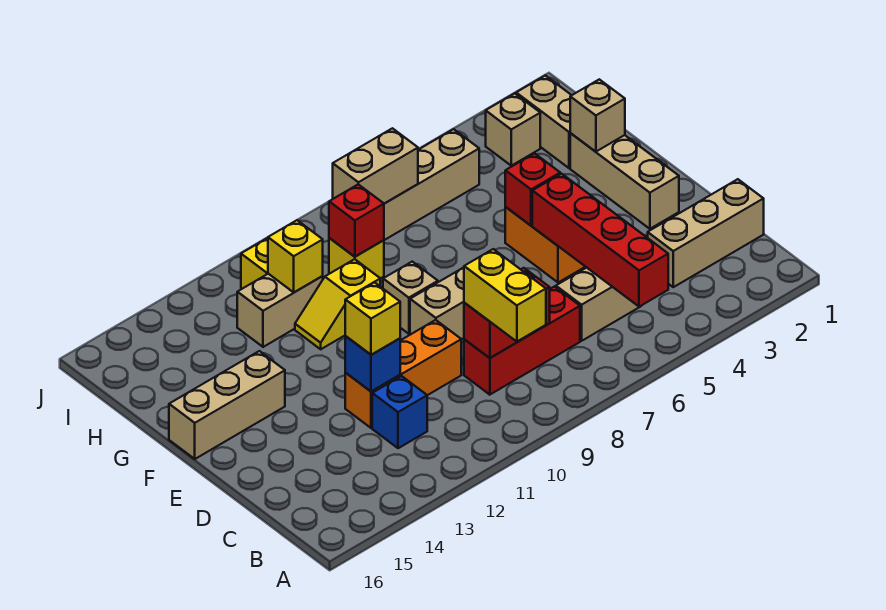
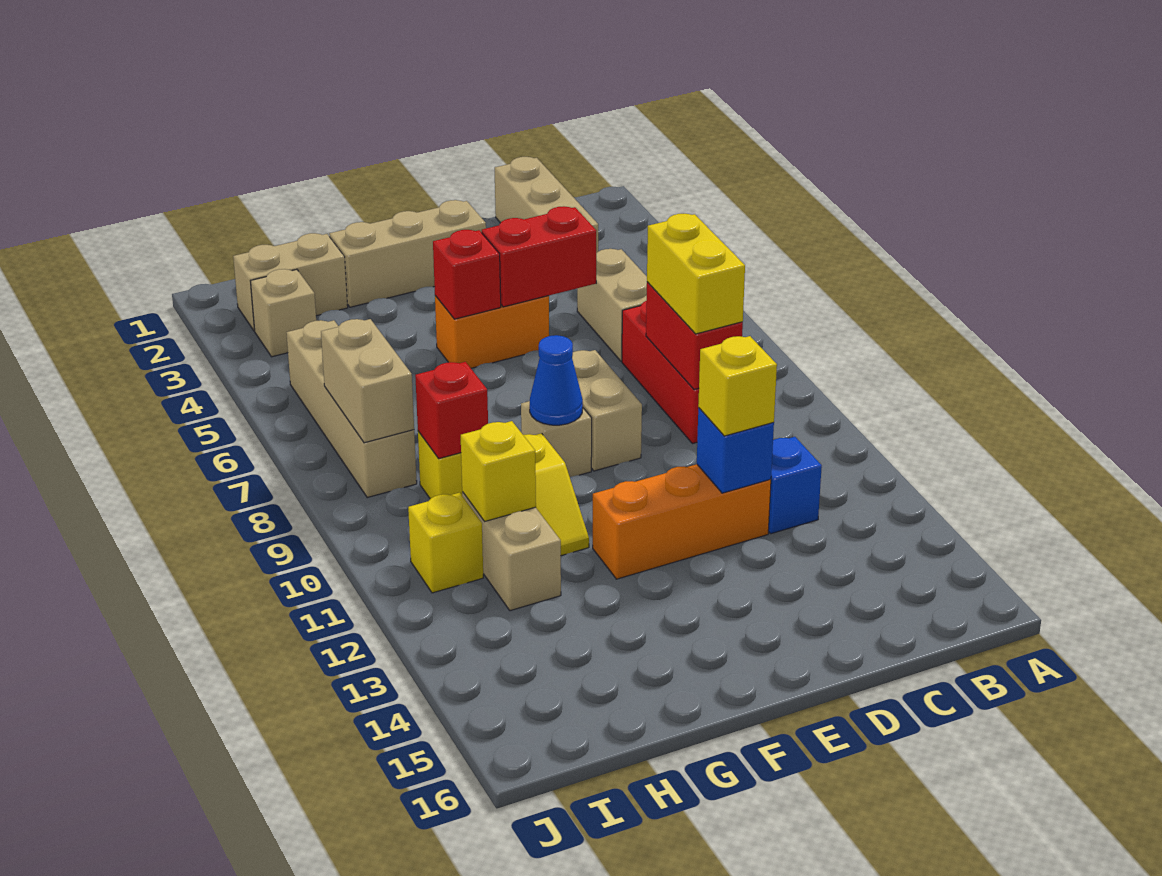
red 1x4 brick [532,174,668,307] -> red 1x2 brick [482,206,596,307]
yellow 1x2 brick [464,249,546,342] -> yellow 1x2 brick turned to [647,214,745,334]
orange 1x3 brick [345,320,461,428] -> orange 1x3 brick turned to [593,464,771,579]
none -> blue 1x1 cone [530,335,583,425]
tan 1x3 brick [169,351,285,459] -> none
tan 1x1 brick [570,79,625,152] -> none

